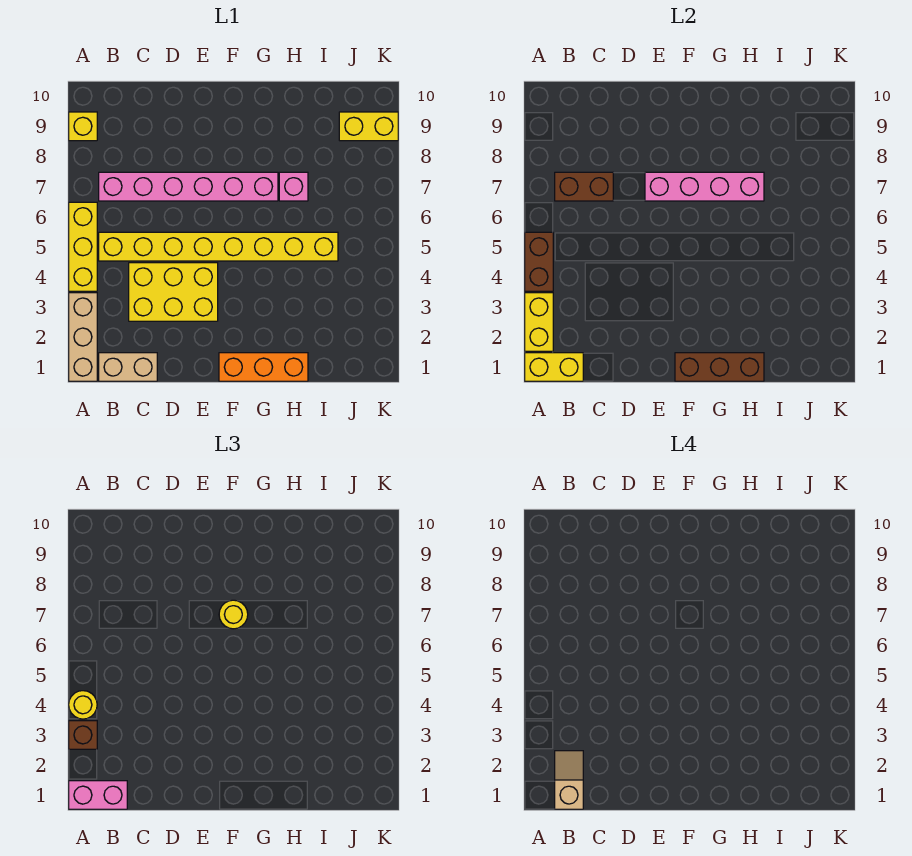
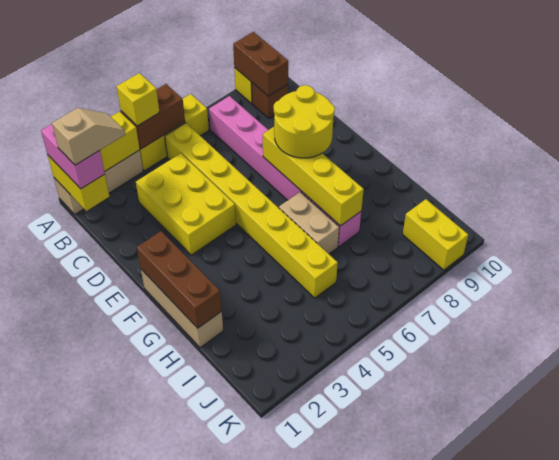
brown 1x1 brick [69,721,97,749] -> brown 1x1 brick moved to [252,83,288,118]
yellow 1x1 round brick [69,691,97,719] -> yellow 1x1 brick [117,73,160,126]
tan 1x2 brick [99,353,157,381] -> tan 1x2 brick moved to [279,192,339,254]
brown 1x2 brick [555,172,613,201] -> brown 1x2 brick moved to [233,32,288,96]
pink 1x4 brick [645,172,764,201] -> yellow 1x4 brick [263,127,364,226]
orange 1x3 brick [219,353,308,381] -> tan 1x3 brick [141,269,223,348]
yellow 1x1 round brick [219,600,248,629] -> yellow 2x2 round brick [274,85,335,158]

